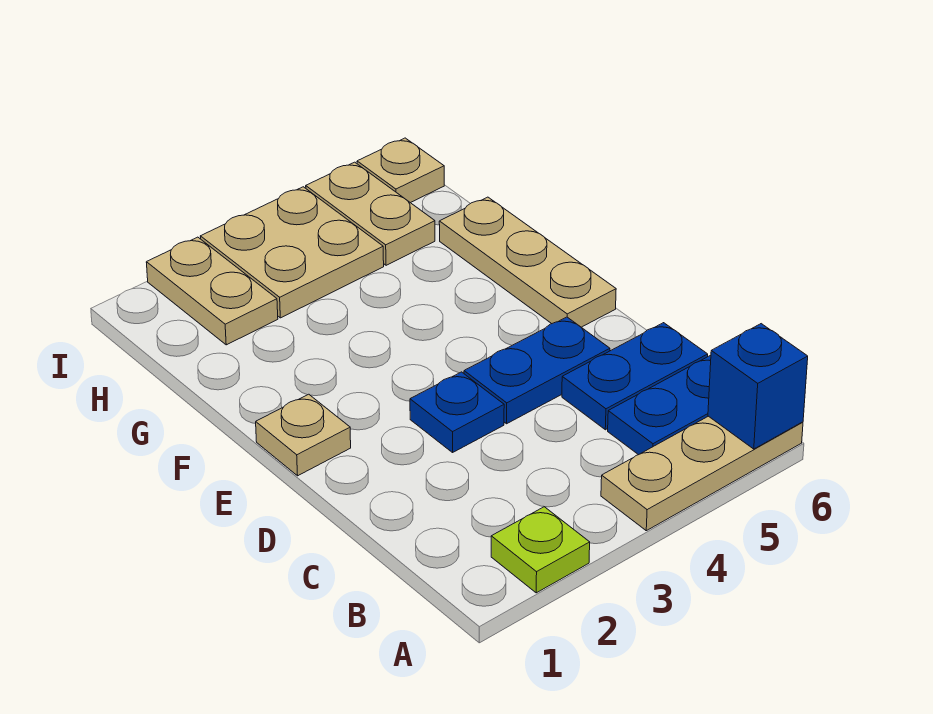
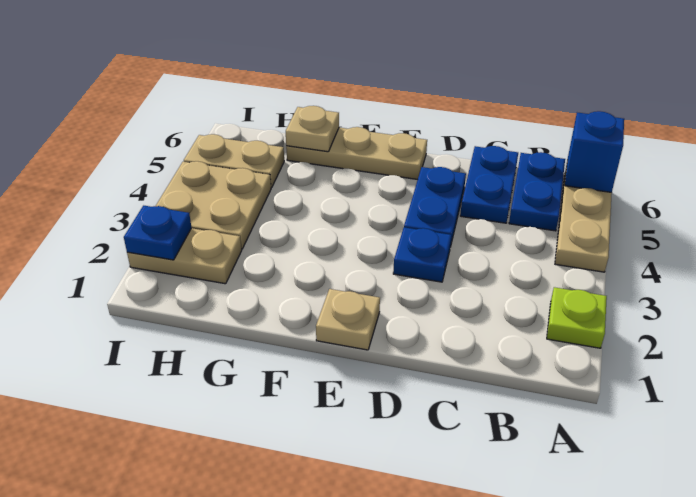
none -> blue 1x1 plate [124,206,192,260]
tan 1x1 plate [357,138,444,203] -> tan 1x1 plate moved to [286,106,339,152]

